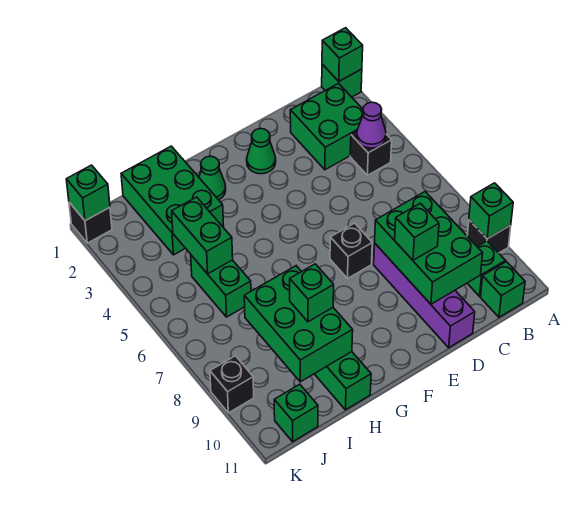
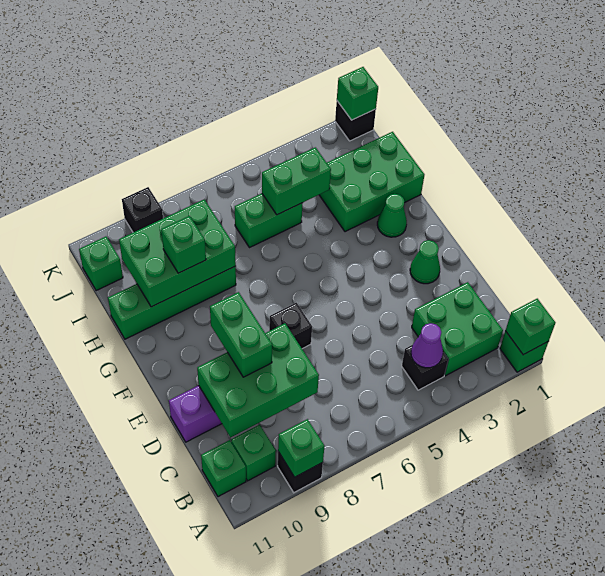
green 1x1 brick [395,203,439,260] -> green 1x2 brick [210,292,272,377]

